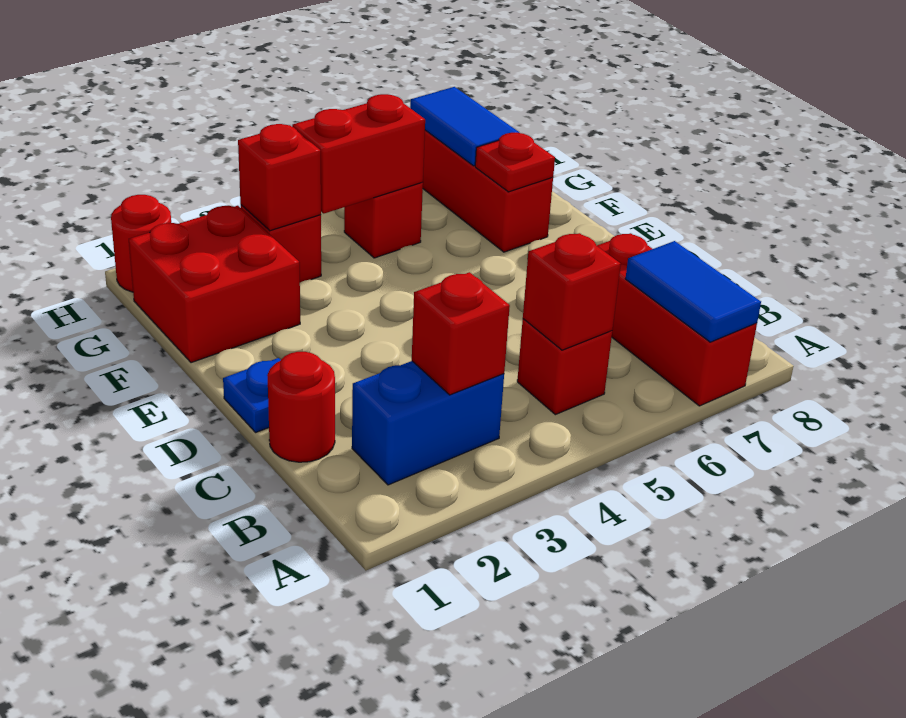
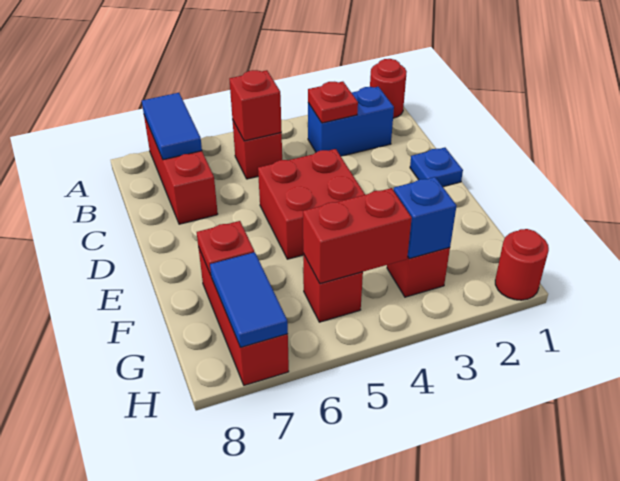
red 1x1 brick [412,272,510,395] -> red 1x1 plate [308,82,358,123]
red 1x1 round brick [267,352,335,462] -> red 1x1 round brick moved to [370,59,407,118]
red 2x2 brick [129,206,300,363] -> red 2x2 brick moved to [258,149,365,259]
red 1x1 brick [238,124,321,231] -> blue 1x1 brick [394,177,456,259]

